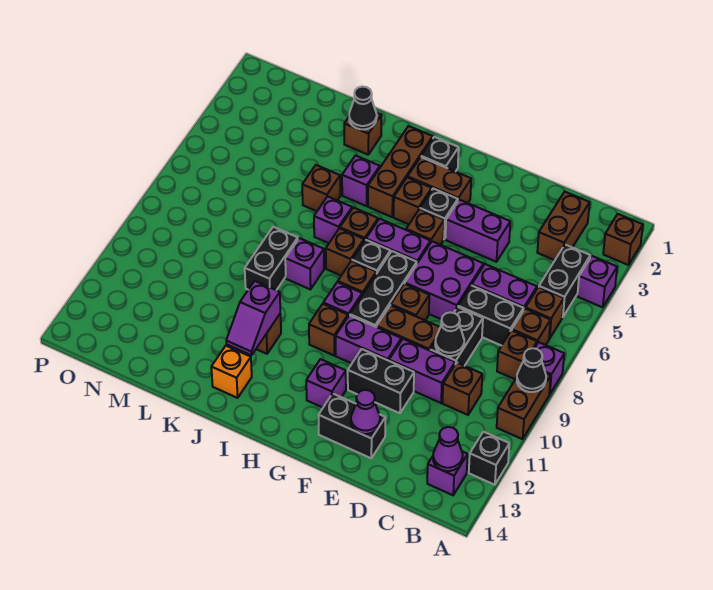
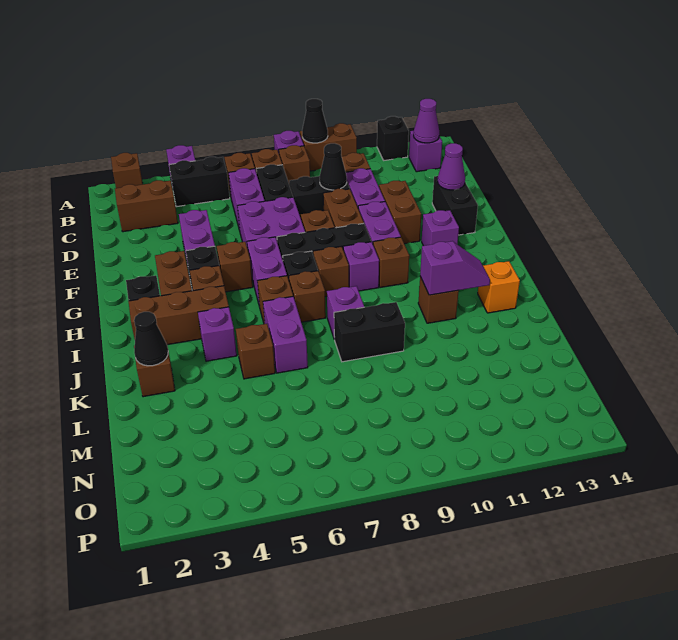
black 1x2 brick [348,349,414,413] -> brown 1x2 brick [379,181,421,244]
purple 1x1 brick [314,196,352,243] -> purple 1x2 brick [263,296,308,373]

